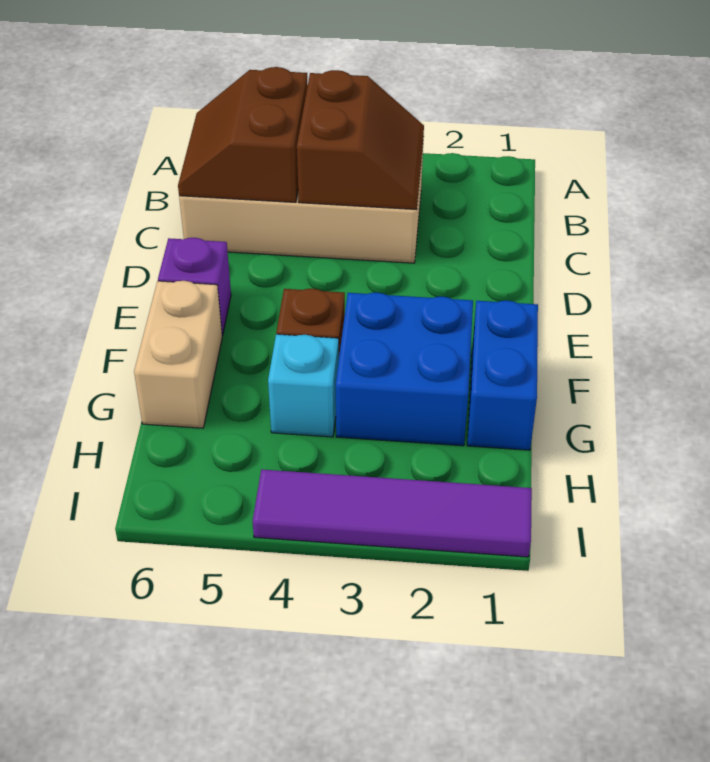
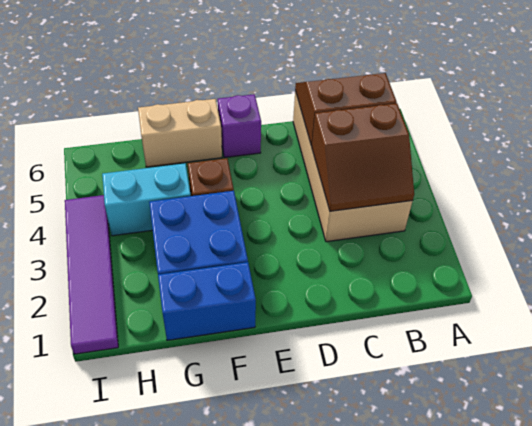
cyan 1x1 brick [268,334,339,437] -> cyan 1x2 brick [102,163,191,236]

